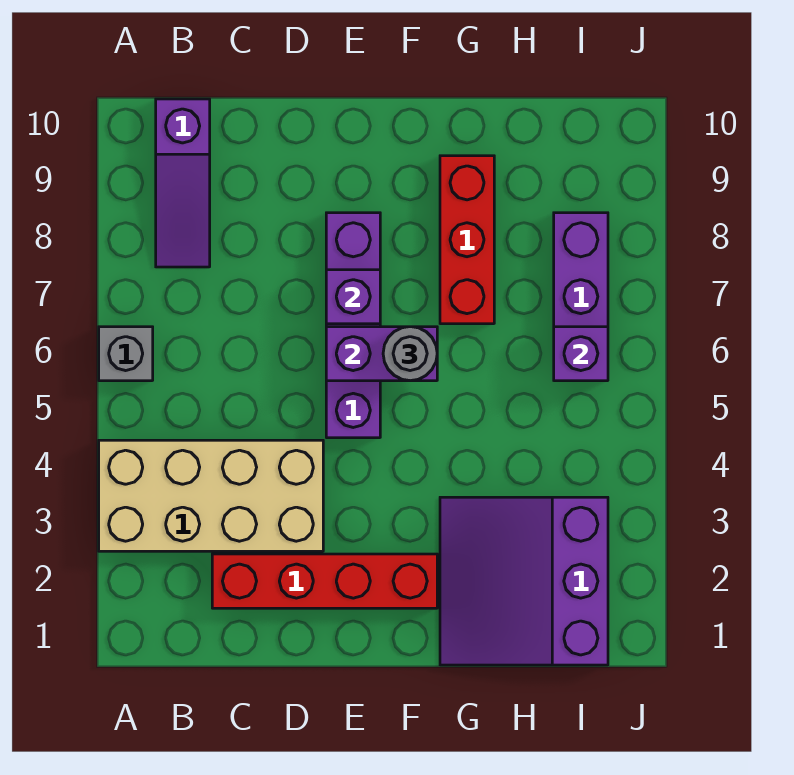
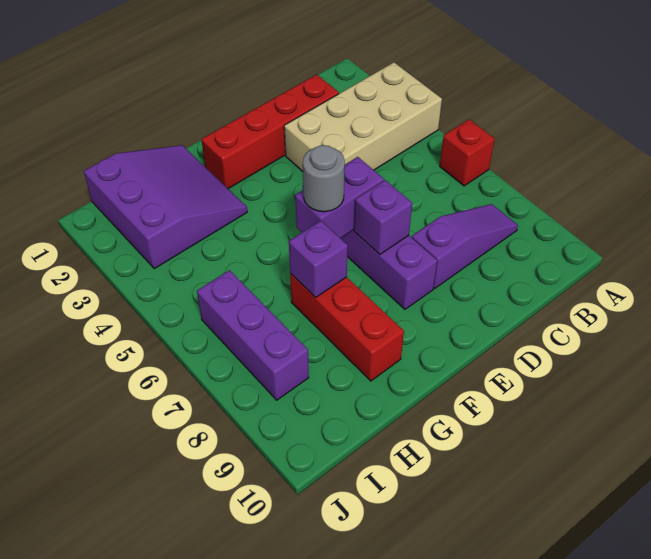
grey 1x1 brick [99,327,153,381] -> red 1x1 brick [440,119,494,186]
purple 1x3 slope [156,99,210,267] -> purple 1x3 slope turned to [412,204,518,288]
purple 1x1 brick [554,327,608,381] -> purple 1x1 brick moved to [289,221,348,297]

